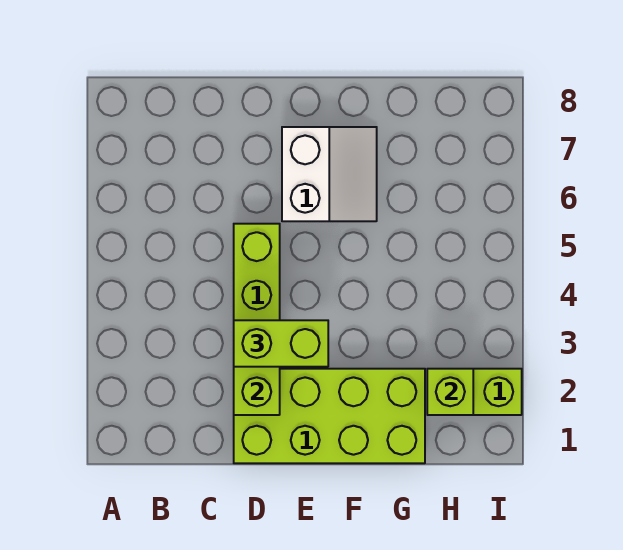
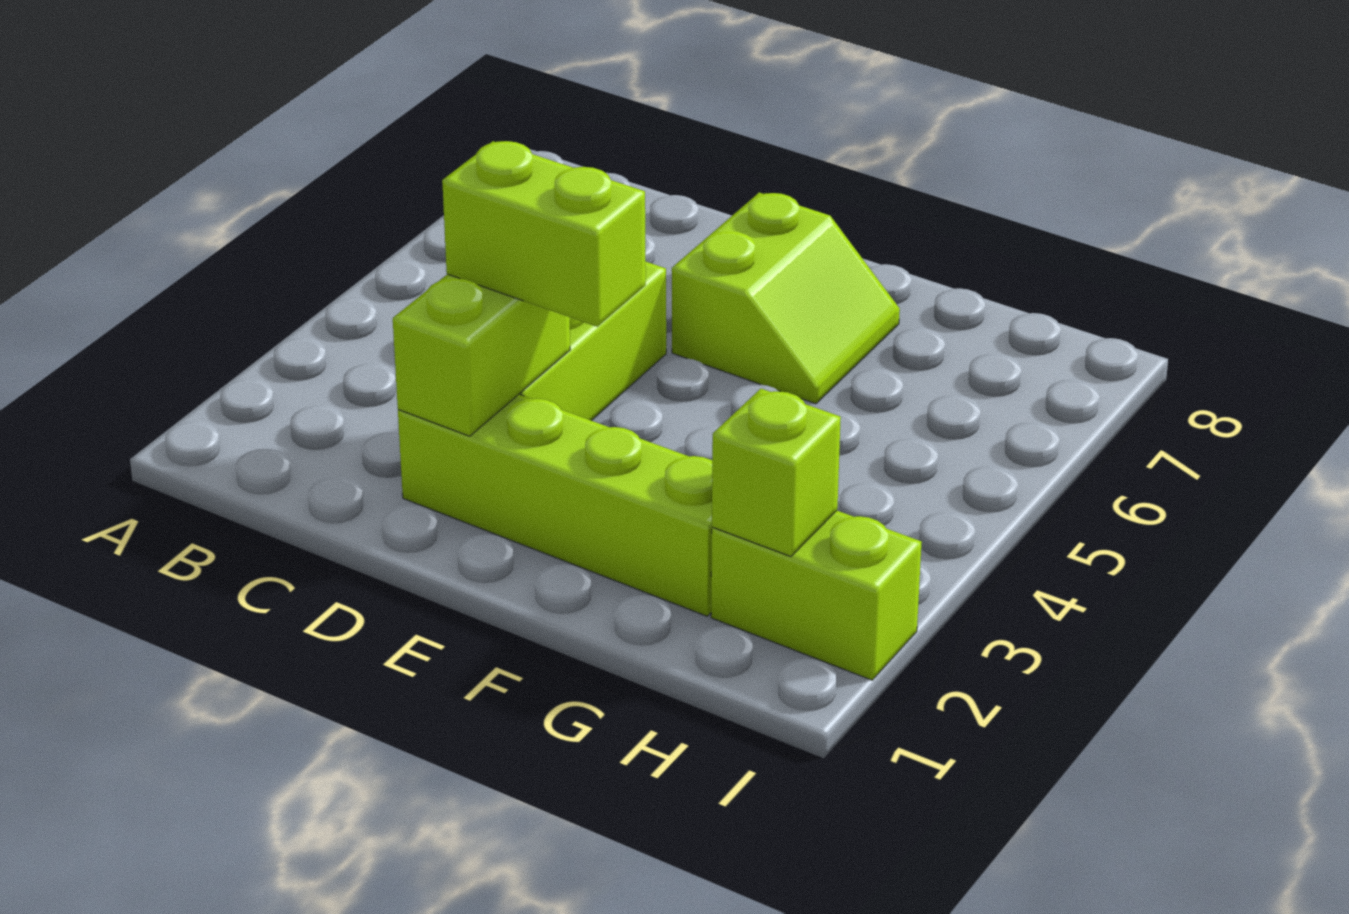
lime 2x4 brick [234,369,425,463] -> lime 1x4 brick [398,394,712,616]
white 2x2 slope [282,127,377,221] -> lime 2x2 slope [672,193,900,404]

